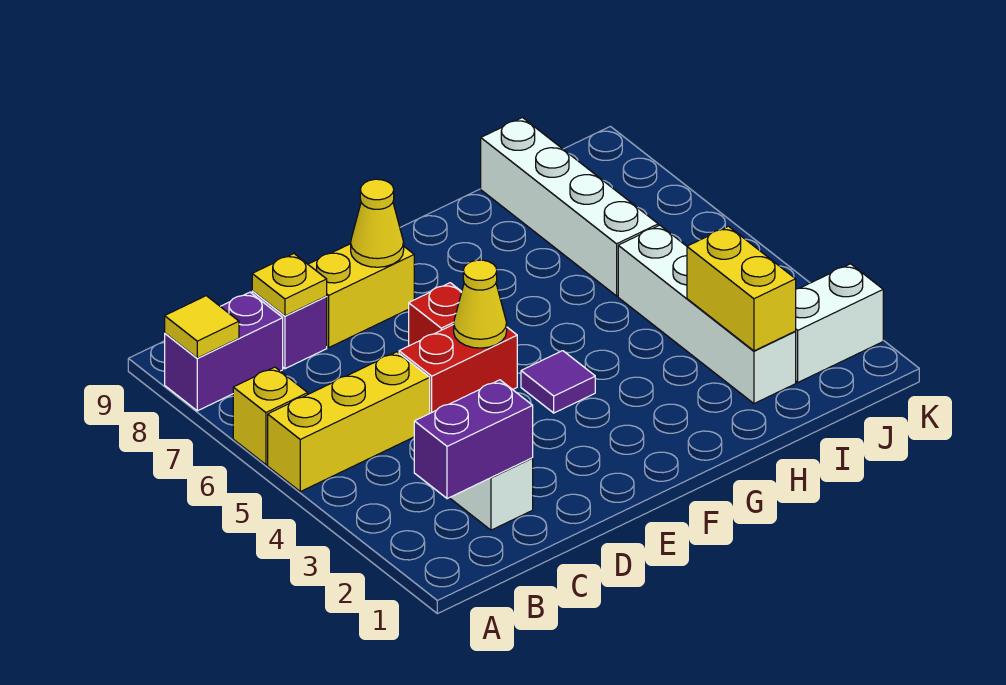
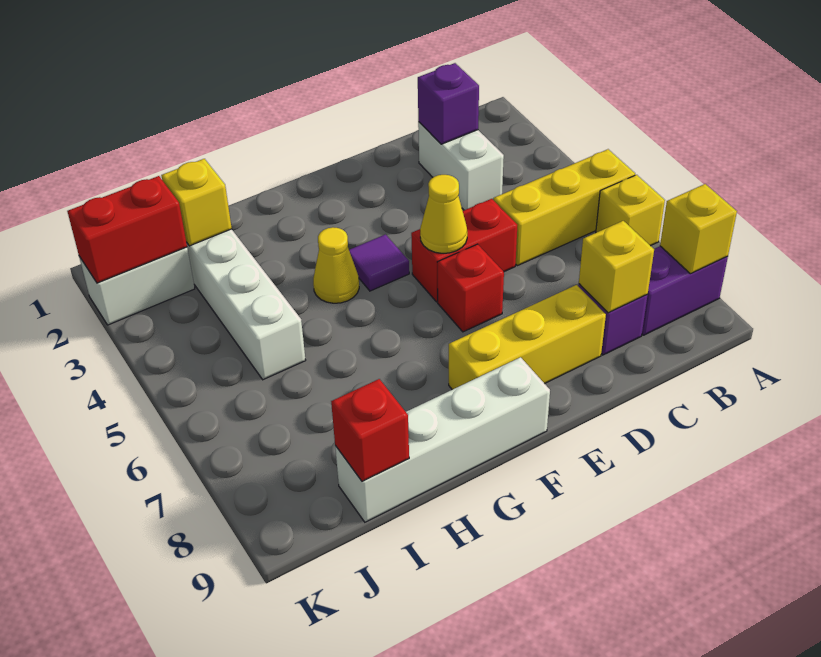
yellow 1x1 tile [165,296,239,358] -> yellow 1x1 brick [660,184,737,274]
purple 1x2 brick [414,380,533,499] -> purple 1x1 brick [418,63,479,144]
yellow 1x1 plate [252,254,327,316] -> yellow 1x1 brick [579,221,654,313]
yellow 1x2 brick [308,244,414,347] -> yellow 1x3 brick [449,285,606,390]
yellow 1x1 cone [351,179,404,267] -> yellow 1x1 cone moved to [313,227,359,303]
yellow 1x2 brick [687,226,796,351] -> yellow 1x1 brick [161,159,232,246]
white 1x4 brick [481,118,658,296] -> white 1x4 brick turned to [335,357,550,522]
none -> red 1x1 brick [331,379,409,482]
none -> red 1x2 brick [67,176,187,283]

